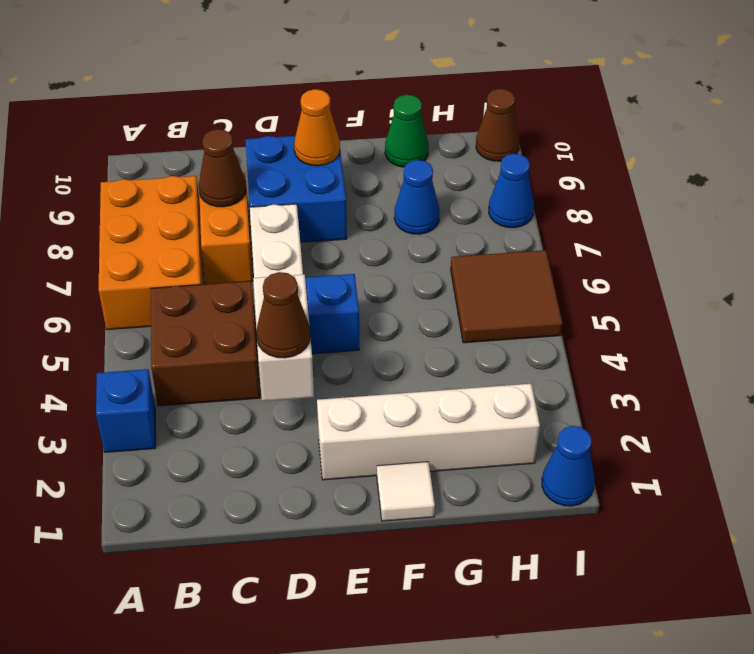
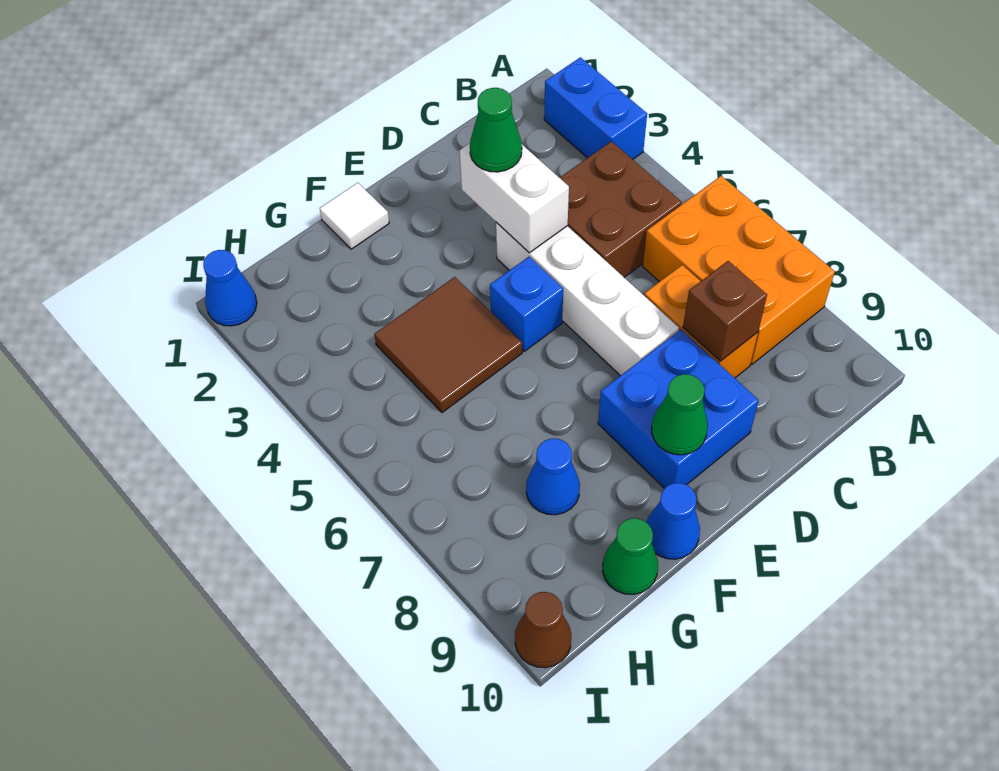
blue 1x1 brick [96,369,156,452] -> blue 1x2 brick [544,57,647,159]
brown 1x1 cone [199,129,246,207] -> brown 1x1 brick [683,261,767,361]
brown 1x1 cone [256,272,310,358] -> green 1x1 cone [470,88,522,172]
white 1x4 brick [317,384,540,480] -> none
orange 1x1 cone [294,89,340,166] -> green 1x1 cone [652,374,708,455]
brown 2x2 tile [451,250,563,343] -> brown 2x2 tile moved to [374,277,522,413]
blue 1x1 cone [489,154,534,228] -> blue 1x1 cone moved to [646,483,700,559]

